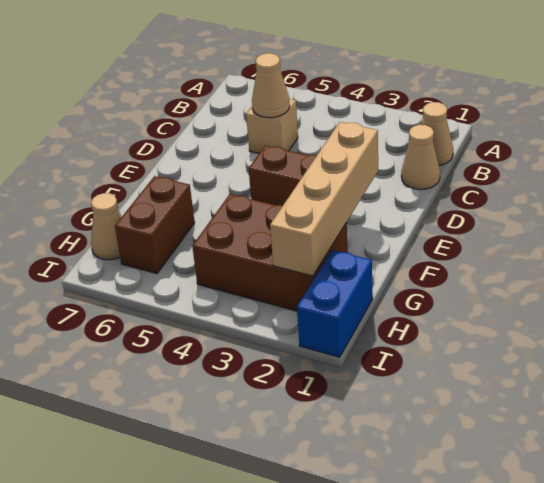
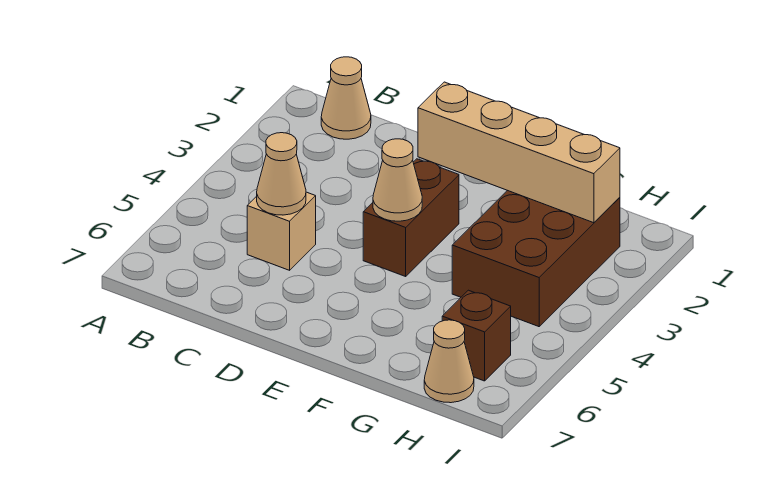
tan 1x1 cone [401,125,440,189] -> tan 1x1 cone moved to [373,139,422,221]
brown 1x2 brick [115,176,195,274] -> brown 1x1 brick [442,290,511,381]
blue 1x2 brick [297,250,373,357] -> none

